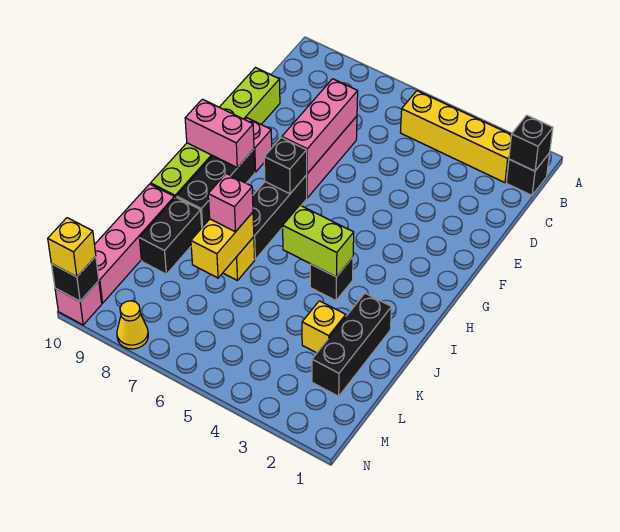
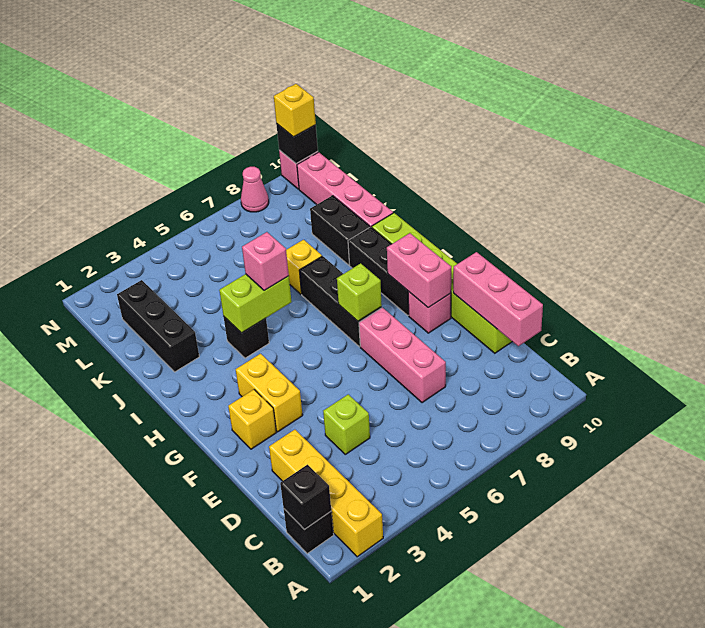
yellow 1x4 brick [400,91,511,183] -> yellow 1x4 brick turned to [269,430,383,557]
none -> lime 1x1 brick [323,394,370,454]
pink 1x3 brick [282,79,358,174] -> pink 1x3 brick moved to [453,252,543,346]
black 1x1 brick [264,138,307,194] -> lime 1x1 brick [337,263,382,321]
pink 1x2 brick [185,99,254,168] -> pink 1x2 brick turned to [387,233,451,308]
yellow 1x2 brick [191,212,254,278] -> yellow 1x2 brick moved to [236,354,303,432]
pink 1x1 brick [208,174,253,232] -> pink 1x1 brick moved to [242,232,289,291]
yellow 1x1 brick [302,301,346,353] -> yellow 1x1 brick moved to [228,390,276,449]
yellow 1x1 cone [117,301,148,349] -> pink 1x1 cone [241,167,269,212]

